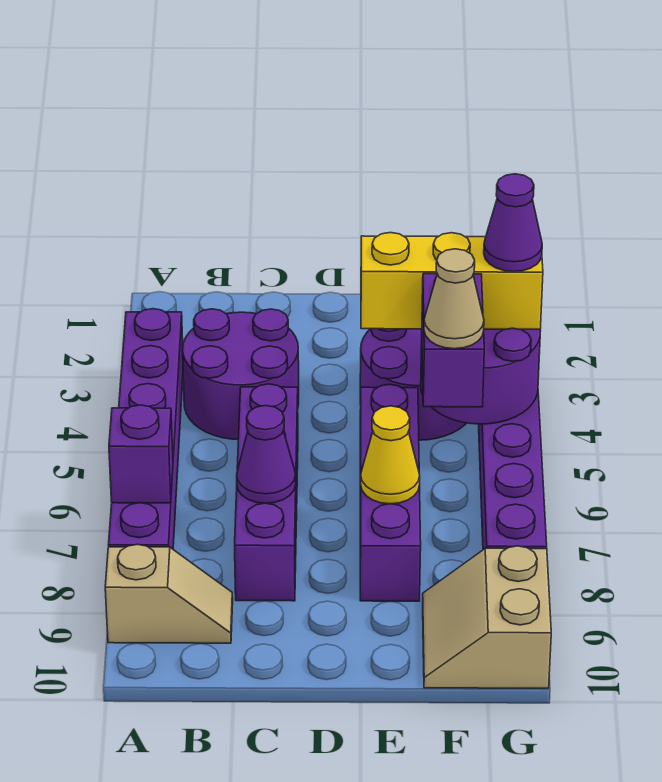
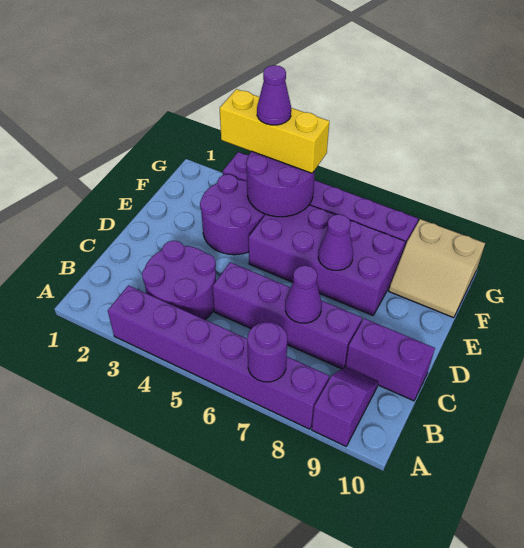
purple 1x1 brick [109,405,173,503] -> purple 1x1 round brick [247,322,287,382]
tan 1x2 slope [105,544,233,643] -> purple 1x2 slope [312,367,378,446]
yellow 1x3 brick [361,233,543,329] -> yellow 1x3 brick turned to [220,89,329,173]
purple 1x4 brick [360,384,421,601] -> purple 2x4 brick [249,205,405,316]
yellow 1x1 cone [361,406,420,504] -> purple 1x1 cone [318,214,353,270]
purple 1x2 brick [422,274,484,407] -> purple 1x2 brick moved to [346,318,435,401]
tan 1x1 cone [424,249,484,349] -> none

